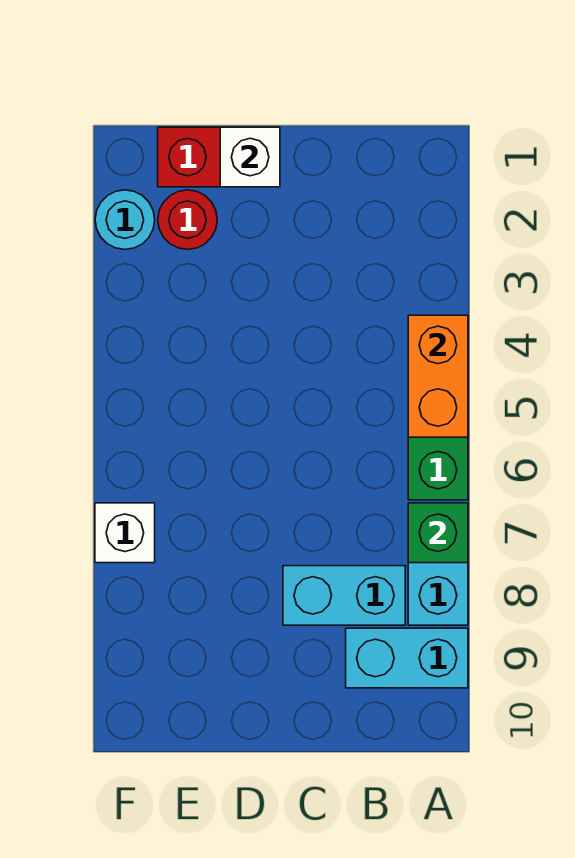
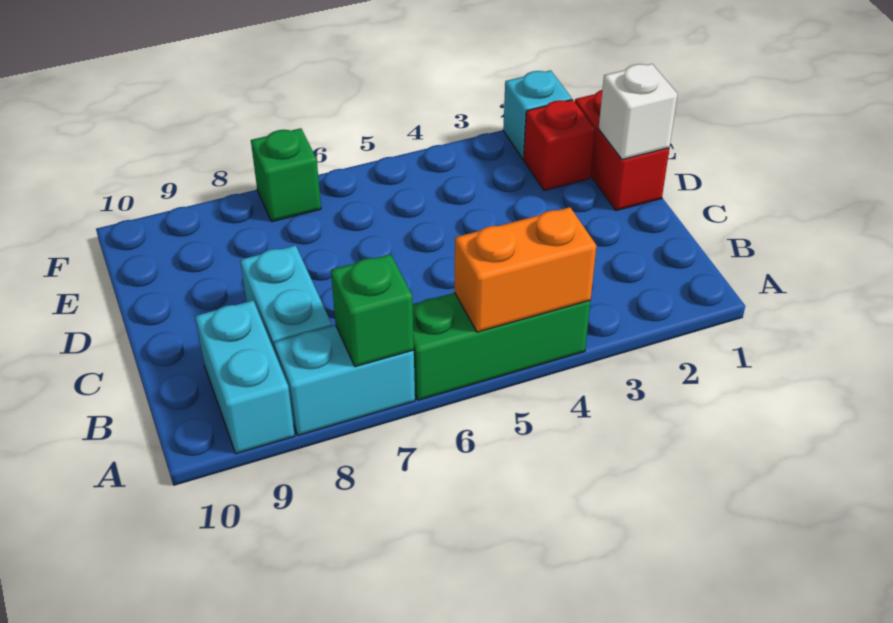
red 1x1 round brick [158,190,217,250] -> red 1x1 brick [524,100,595,191]
cyan 1x1 round brick [95,190,155,249] -> cyan 1x1 brick [503,70,572,159]
white 1x1 brick [95,503,155,563] -> green 1x1 brick [251,128,321,222]

